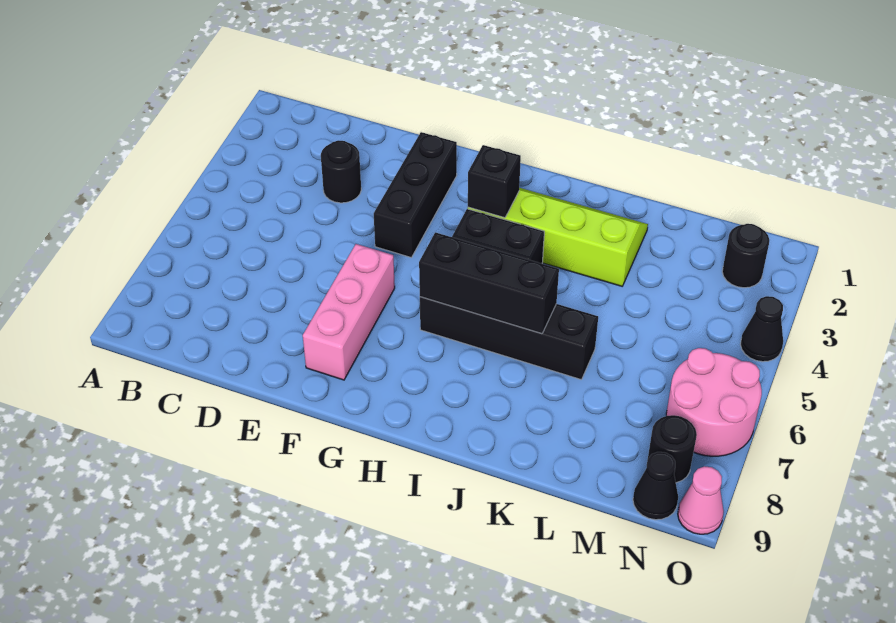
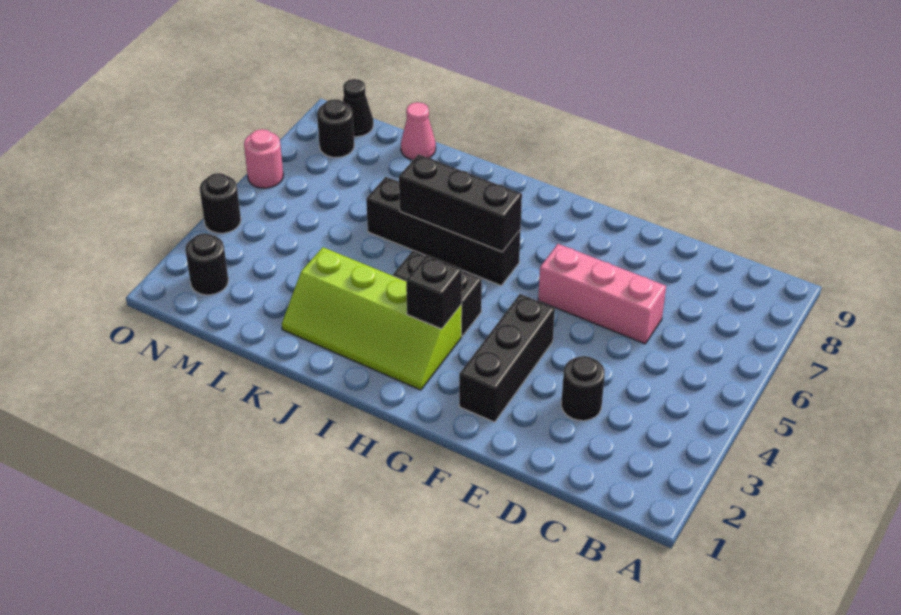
pink 1x3 brick [303,244,395,380] -> pink 1x3 brick turned to [538,244,666,344]
pink 2x2 round brick [666,348,762,456] -> pink 1x1 round brick [244,129,283,188]
black 1x1 cone [740,296,783,362] -> black 1x1 round brick [200,173,241,233]
pink 1x1 cone [678,466,724,534] -> pink 1x1 cone moved to [401,102,436,160]

